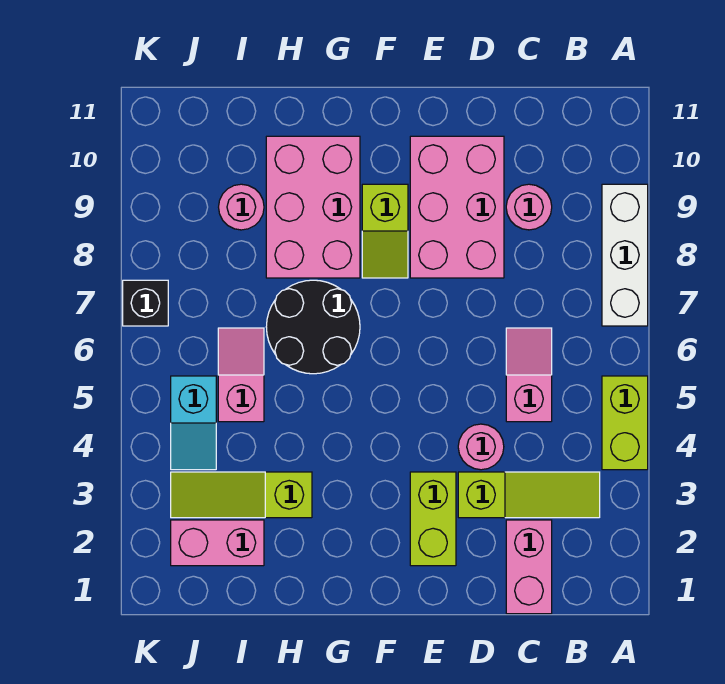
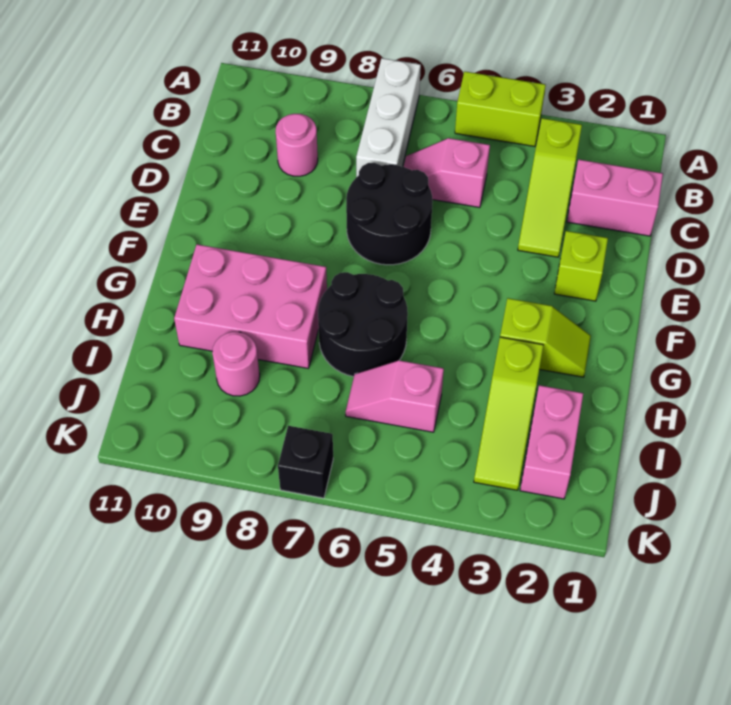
white 1x3 brick [602,184,648,326] -> white 1x3 brick turned to [356,58,421,177]
lime 1x3 slope [458,472,600,518] -> lime 1x3 slope turned to [518,118,582,257]
pink 1x1 round brick [458,424,504,470] -> none
none -> black 2x2 round brick [346,163,433,265]
pink 2x3 brick [410,136,504,278] -> none
lime 1x2 brick [410,472,456,566] -> lime 1x1 brick [554,231,608,301]
lime 1x2 slope [362,184,408,278] -> lime 1x2 slope moved to [500,298,591,377]
cyan 1x2 slope [171,376,216,470] -> none

